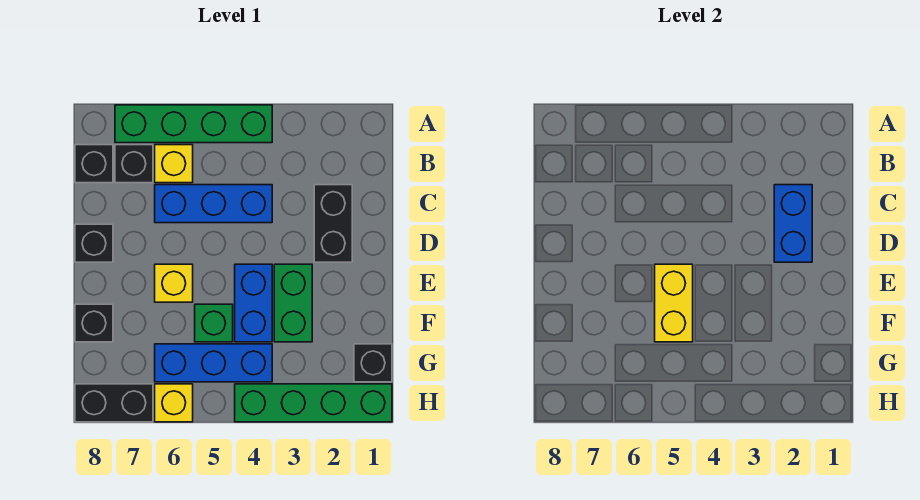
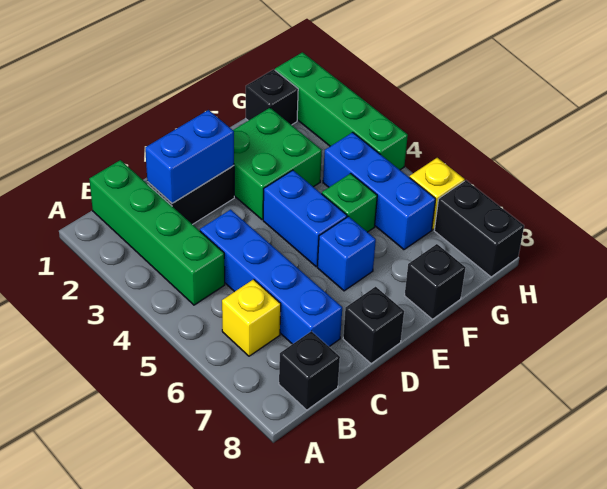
green 1x4 brick [115,105,272,143] -> green 1x4 brick moved to [89,160,225,305]
black 1x1 brick [115,145,153,183] -> none
blue 1x3 brick [155,185,272,223] -> blue 1x4 brick [200,210,342,347]
green 1x2 brick [274,264,312,342] -> green 2x2 brick [233,108,322,220]
blue 1x2 brick [235,264,272,342] -> blue 1x2 brick turned to [263,170,347,267]
yellow 1x2 brick [655,264,693,342] -> none
yellow 1x1 brick [155,264,193,302] -> blue 1x1 brick [317,216,376,291]

